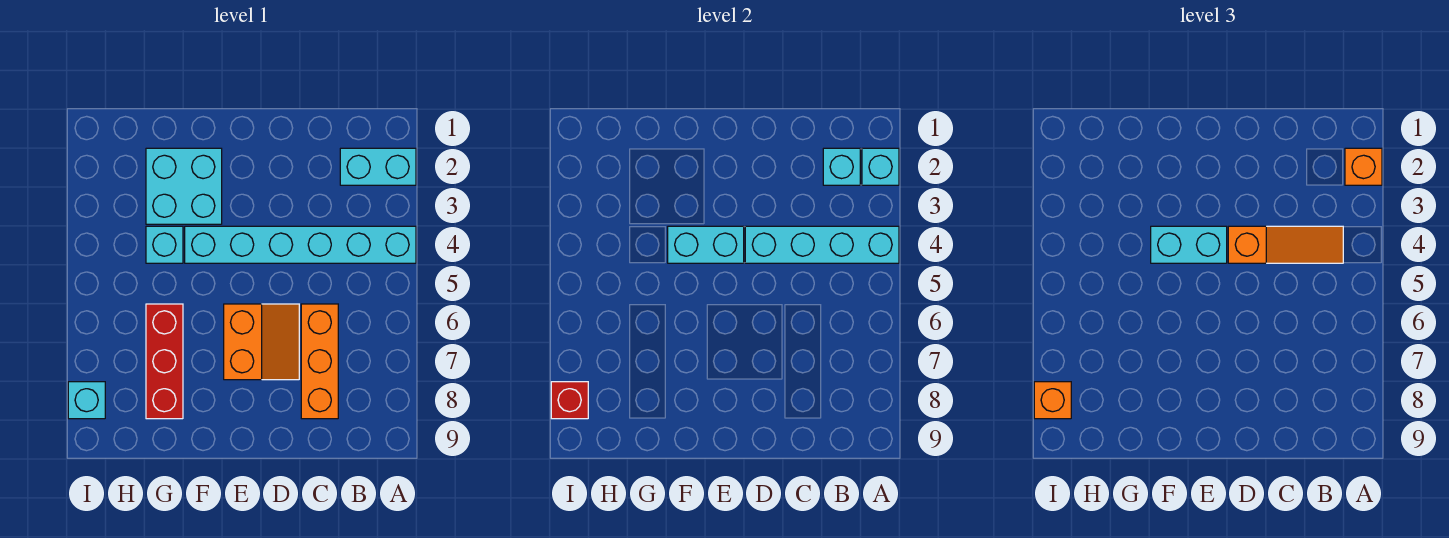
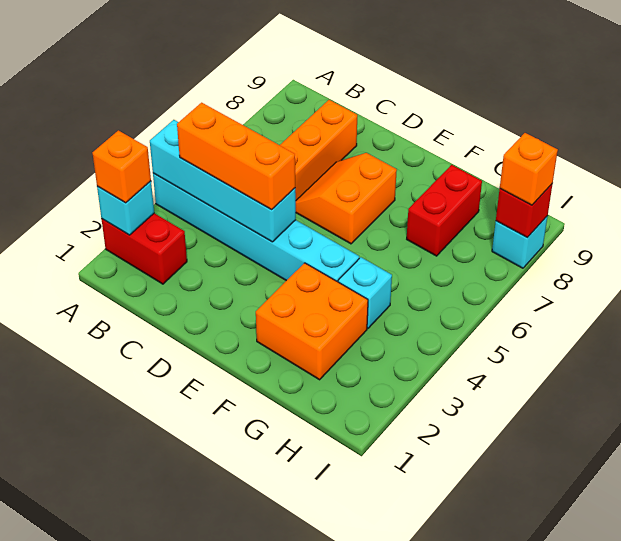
cyan 1x2 brick [340,148,416,185] -> red 1x2 brick [101,213,187,284]
cyan 1x1 brick [823,148,860,185] -> none
orange 1x3 slope [1228,226,1343,263] -> orange 1x3 brick [177,103,295,210]
cyan 1x2 brick [668,226,744,263] -> none
cyan 1x2 brick [1151,226,1227,263] -> none
cyan 2x2 brick [146,148,222,224] -> orange 2x2 brick [256,263,368,380]
red 1x3 brick [146,304,183,419] -> red 1x2 brick [407,165,482,256]

